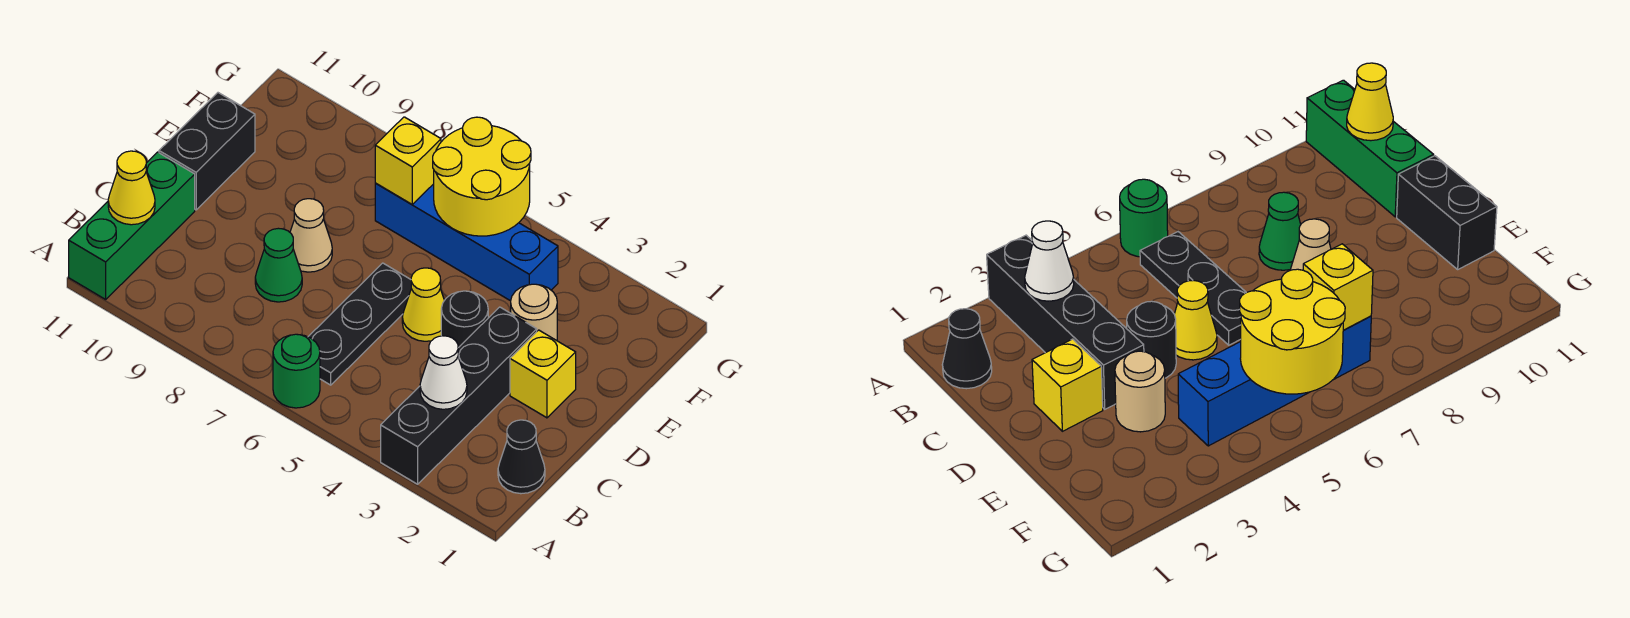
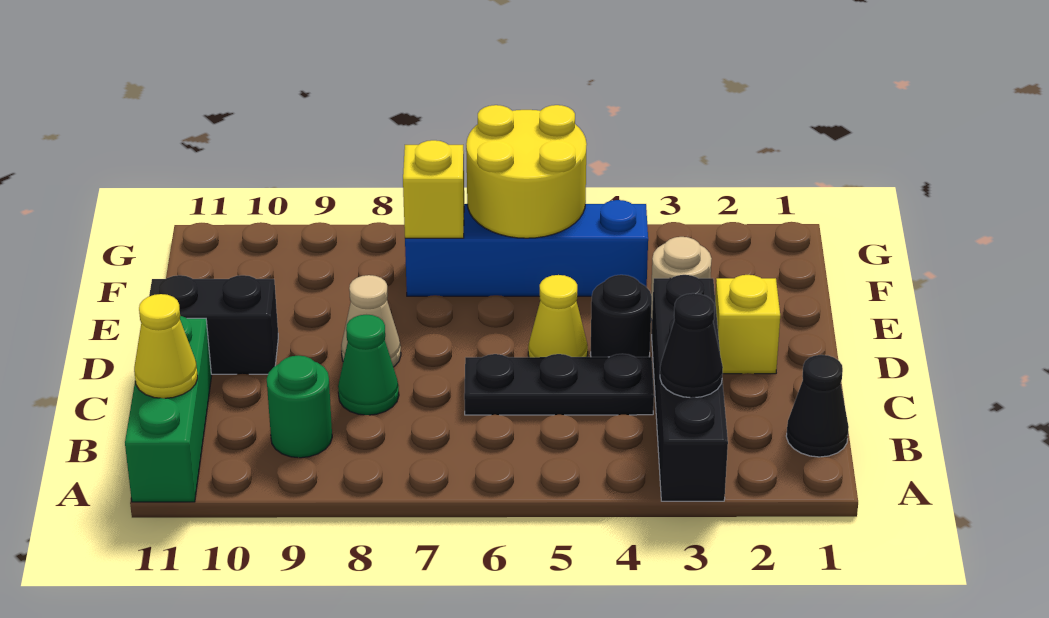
green 1x1 round brick [273,334,320,408] -> green 1x1 round brick moved to [267,355,332,458]
white 1x1 cone [420,336,467,409] -> black 1x1 cone [660,293,723,398]
black 1x3 plate [308,263,411,385] -> black 1x3 plate turned to [464,354,654,415]
black 1x2 brick [159,93,255,210] -> black 1x2 brick turned to [149,275,278,374]

